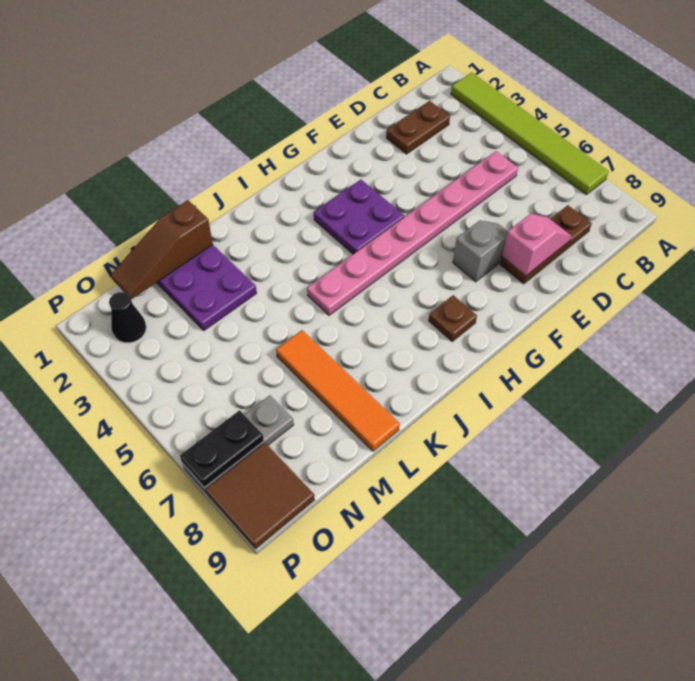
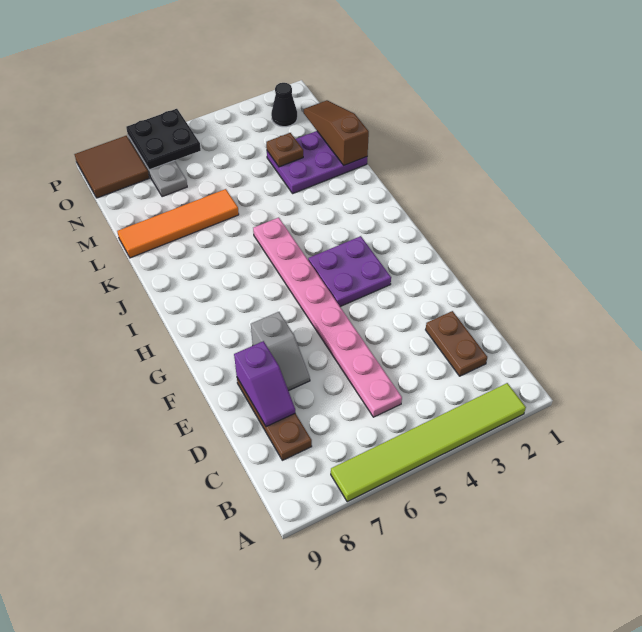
pink 1x2 slope [502,214,571,276] -> purple 1x2 slope [234,341,295,427]
brown 1x1 plate [429,295,477,341] -> brown 1x1 plate moved to [266,133,303,167]
black 1x2 plate [180,410,264,487] -> black 2x2 plate [126,109,201,170]

